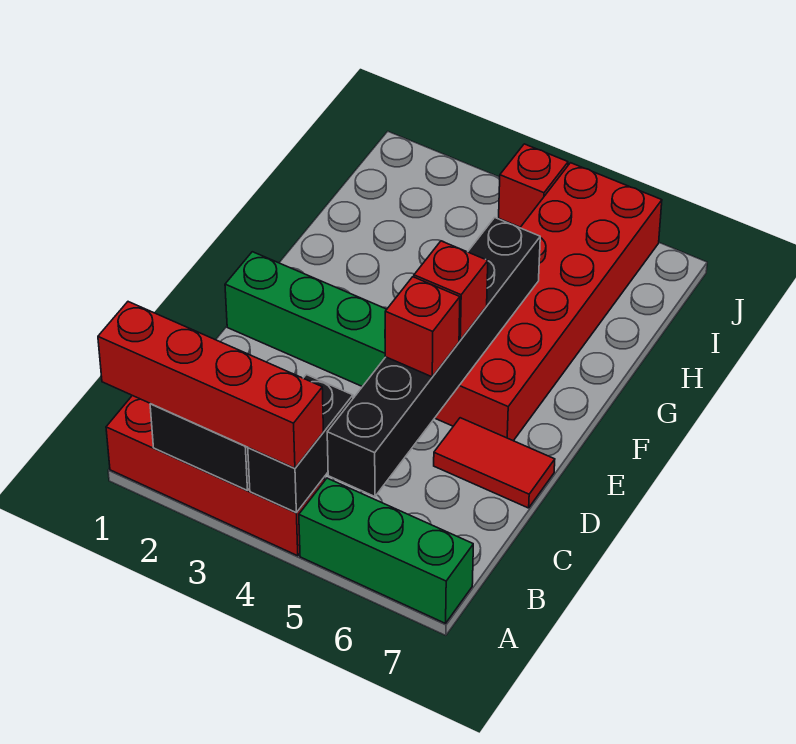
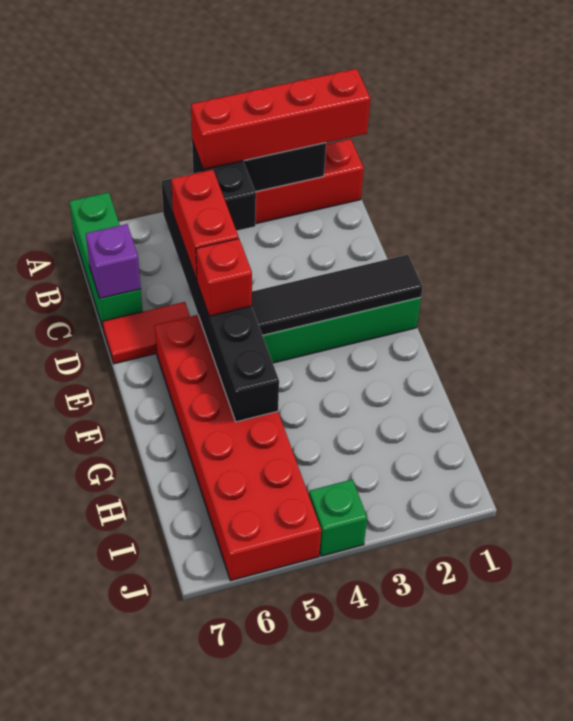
green 1x3 brick [299,478,473,623] -> green 1x3 brick turned to [69,192,143,327]
none -> purple 1x1 brick [86,224,141,298]
red 1x1 brick [385,277,460,377] -> red 1x2 brick [171,170,239,280]
none -> black 1x4 tile [252,255,423,335]
red 1x1 brick [499,144,568,227] -> green 1x1 brick [309,479,367,556]

